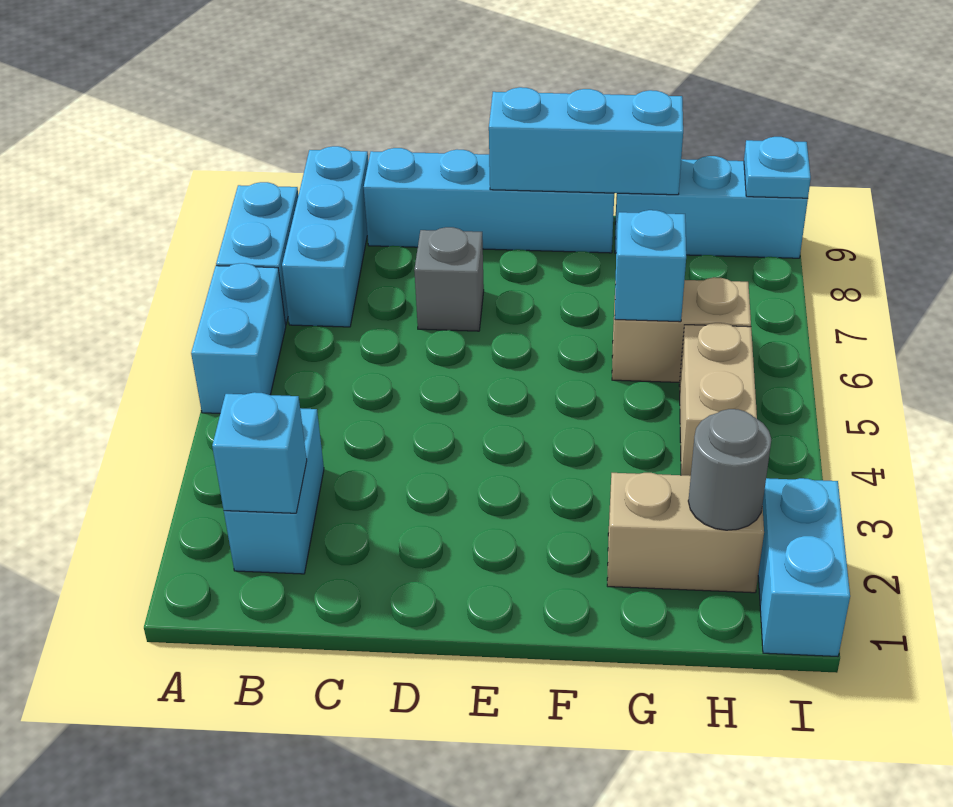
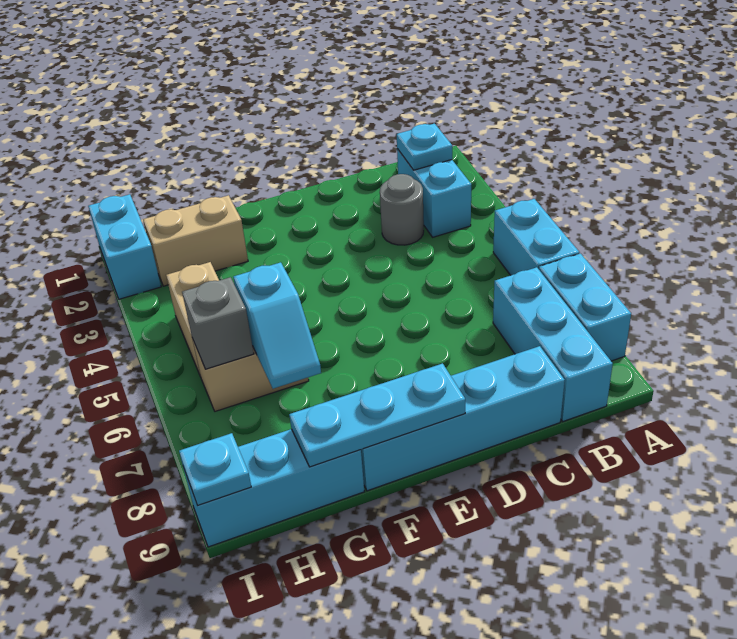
cyan 1x1 brick [212,392,307,513] -> cyan 1x1 plate [397,124,452,170]
grey 1x1 brick [414,227,484,331] -> grey 1x1 brick moved to [182,277,254,369]
cyan 1x3 brick [489,87,683,195] -> cyan 1x3 plate [289,363,465,467]
grey 1x1 round brick [688,409,771,530] -> grey 1x1 round brick moved to [380,174,424,245]

